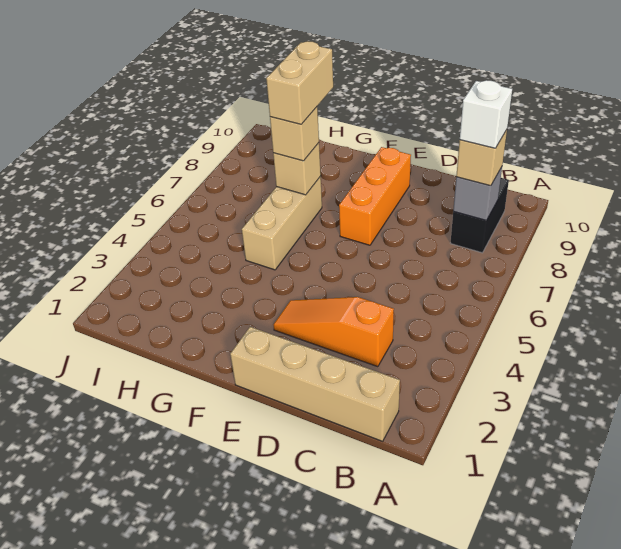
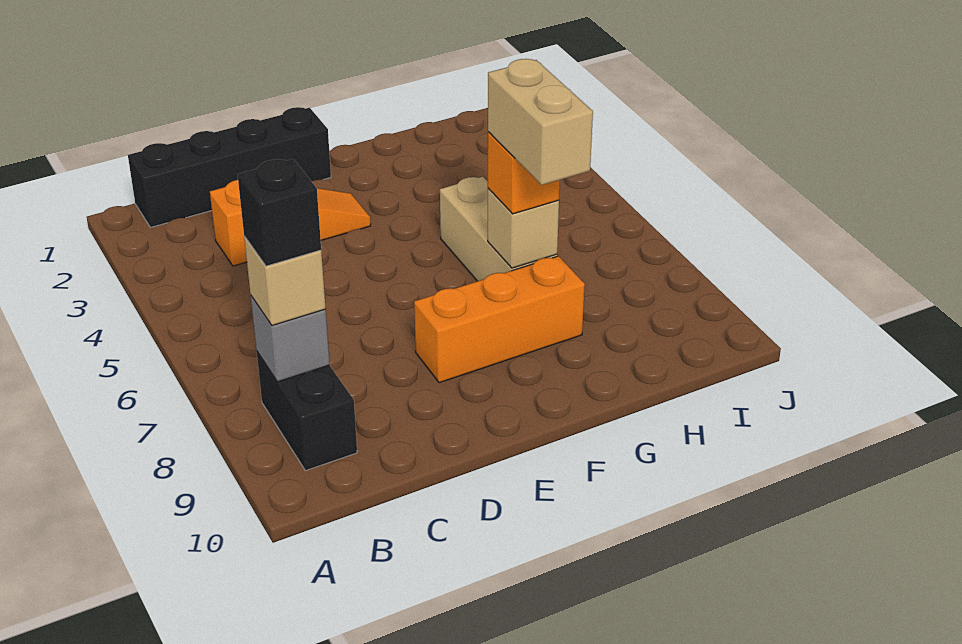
tan 1x4 brick [230,327,400,441] -> black 1x4 brick [128,107,331,227]
white 1x1 brick [460,80,512,148] -> black 1x1 brick [238,159,321,266]
orange 1x3 brick [339,147,411,245] -> orange 1x3 brick turned to [414,256,585,383]
tan 1x1 brick [270,107,319,161] -> orange 1x1 brick [488,132,560,214]

